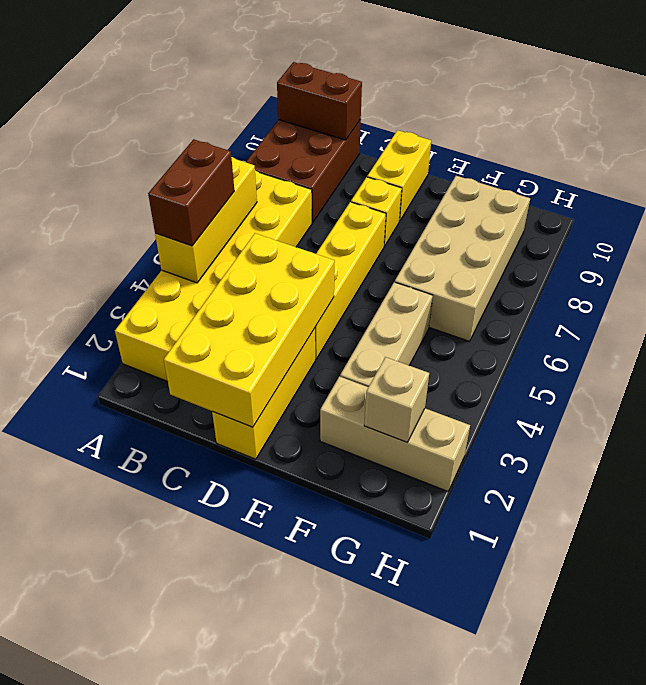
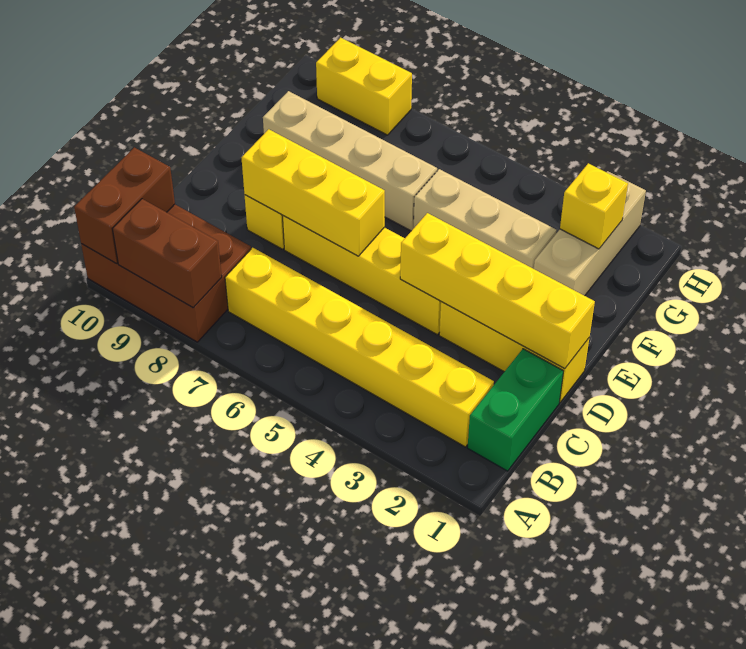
yellow 2x6 brick [115,171,312,381] -> yellow 1x6 brick [225,248,494,447]
yellow 1x3 brick [155,157,257,283] -> yellow 1x3 brick moved to [242,129,385,256]
brown 1x2 brick [148,139,234,246] -> brown 1x2 brick moved to [113,199,222,308]
none -> green 1x2 brick [468,349,563,471]
yellow 2x4 brick [164,233,335,427] -> yellow 1x4 brick [400,213,595,369]
yellow 1x2 brick [367,130,431,221] -> yellow 1x2 brick moved to [316,38,412,135]
tan 2x4 brick [395,176,530,341] -> tan 1x4 brick [263,91,437,231]
tan 1x1 brick [364,357,429,442] -> yellow 1x1 brick [560,163,628,249]

